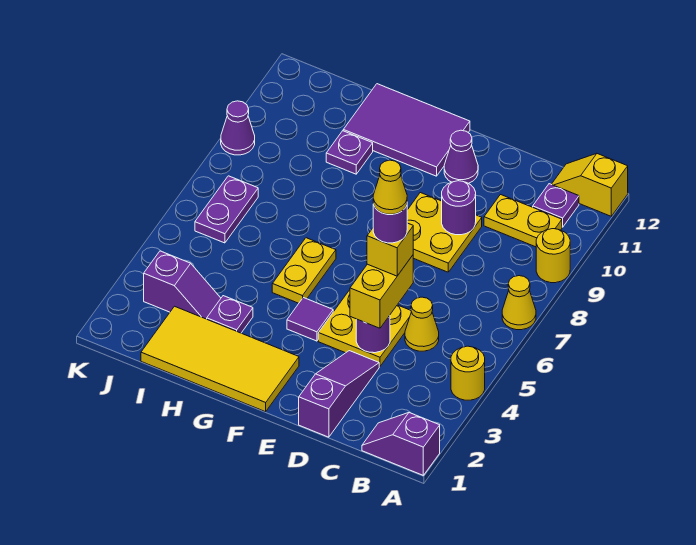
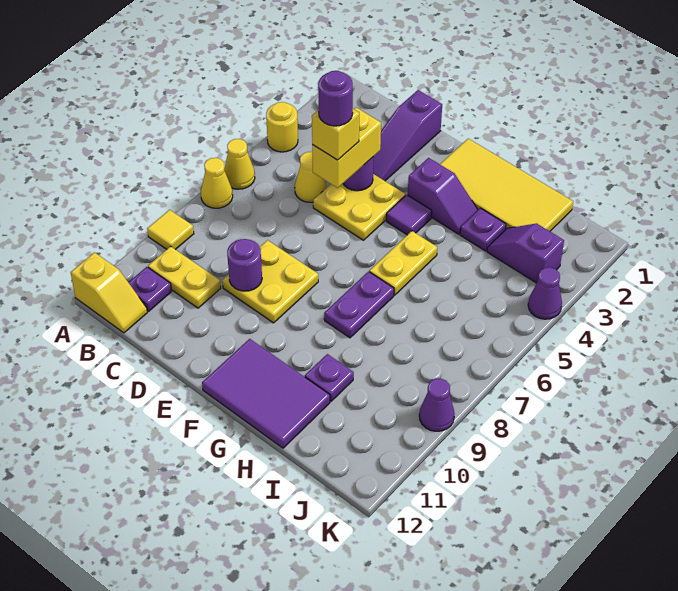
purple 1x2 slope [362,413,440,475] -> purple 1x2 slope moved to [408,158,478,234]
yellow 1x1 round brick [536,229,570,283] -> yellow 1x1 tile [147,210,194,250]
yellow 1x1 cone [373,160,407,214] -> yellow 1x1 cone moved to [224,139,255,189]
purple 1x1 cone [444,130,478,183] -> purple 1x1 cone moved to [528,267,562,319]
purple 1x2 plate [195,176,258,243] -> purple 1x2 plate moved to [324,272,394,338]

